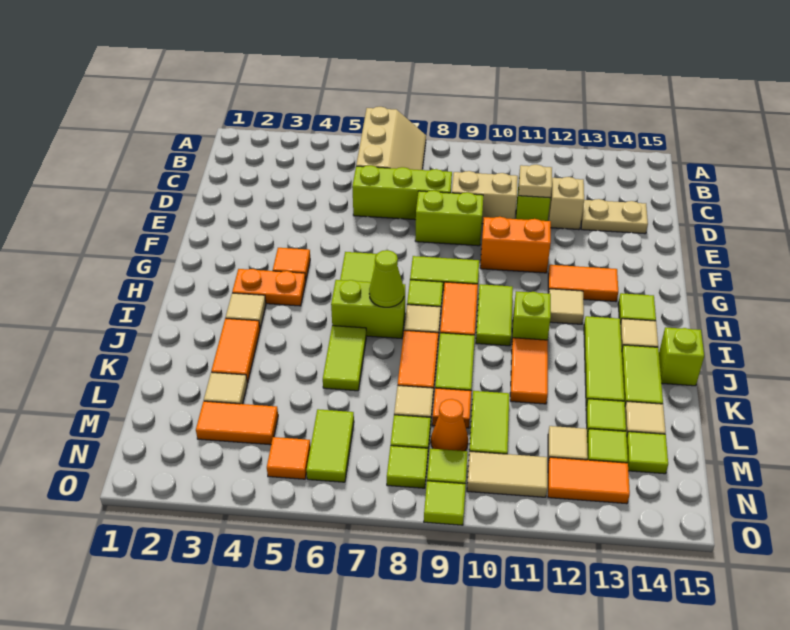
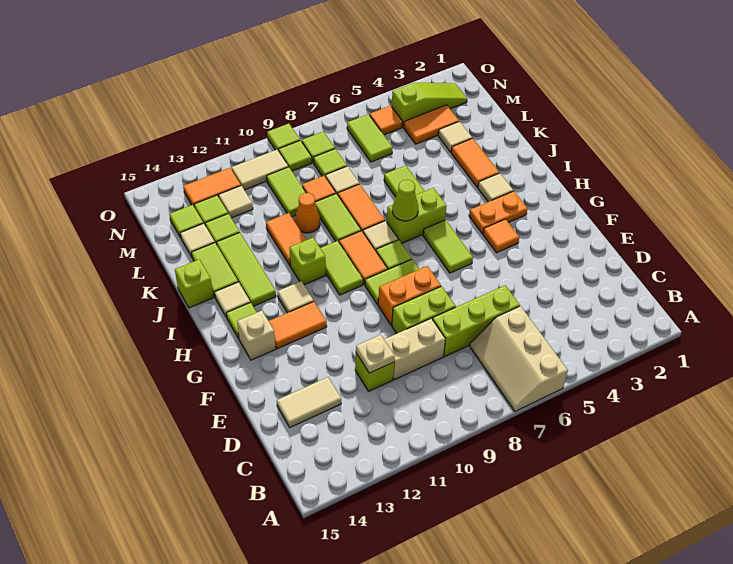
tan 1x1 brick [549,177,584,230] -> tan 1x1 brick moved to [237,311,276,360]
tan 1x2 plate [581,199,648,234] -> tan 1x2 tile [277,377,341,427]
orange 1x2 brick [480,217,551,273] -> orange 1x2 brick moved to [378,266,441,325]
orange 1x1 cone [431,399,468,451] -> orange 1x1 cone moved to [295,193,320,233]
none -> lime 1x3 slope [392,83,467,127]

